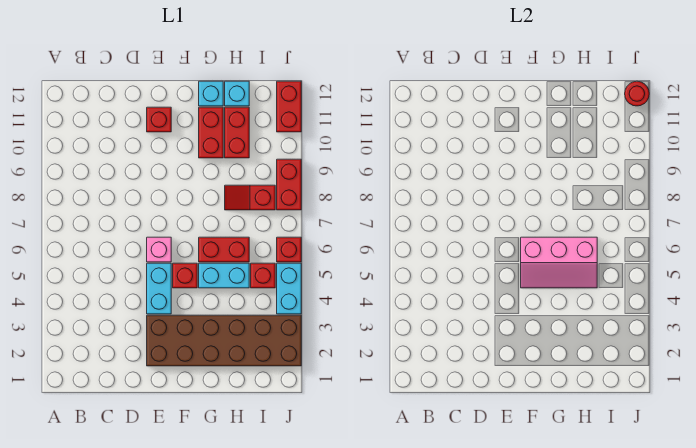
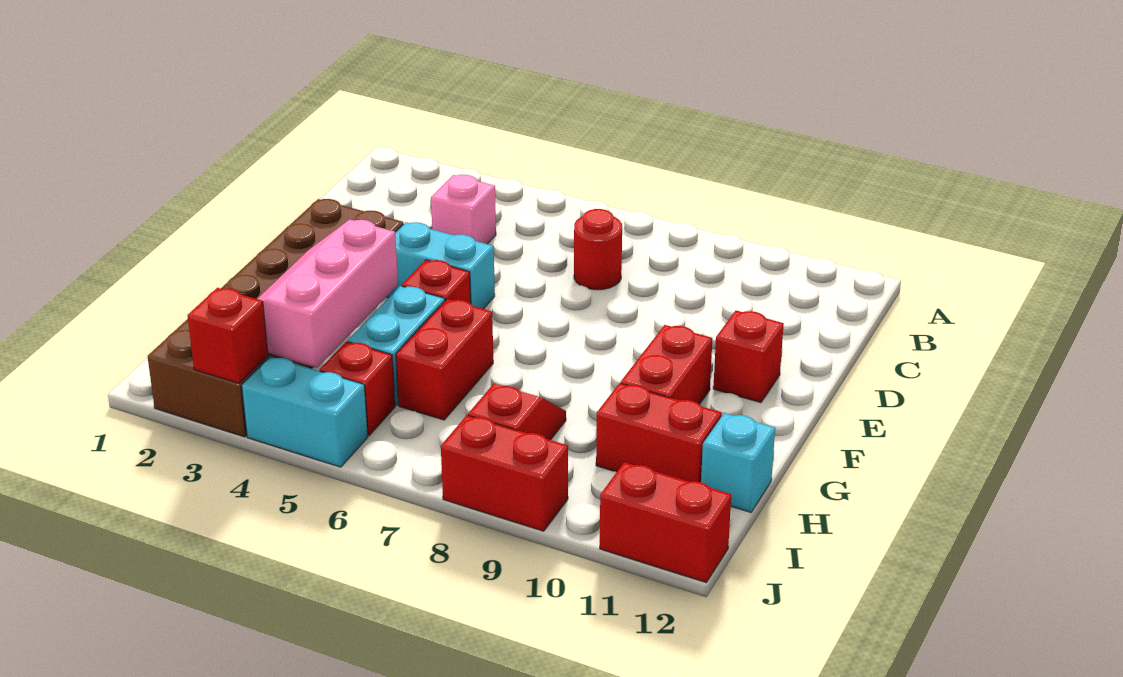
pink 1x1 brick [147,237,171,262] -> pink 1x1 brick moved to [431,175,496,244]
pink 2x3 slope [521,237,597,288] -> pink 2x3 slope moved to [257,220,398,368]
red 1x2 brick [199,107,223,158] -> red 1x2 brick turned to [621,325,712,404]
cyan 1x1 brick [199,81,223,106] -> none
red 1x1 brick [277,237,301,262] -> red 1x1 brick moved to [187,288,268,383]
red 1x1 round brick [625,81,649,106] -> red 1x1 round brick moved to [574,209,622,290]

